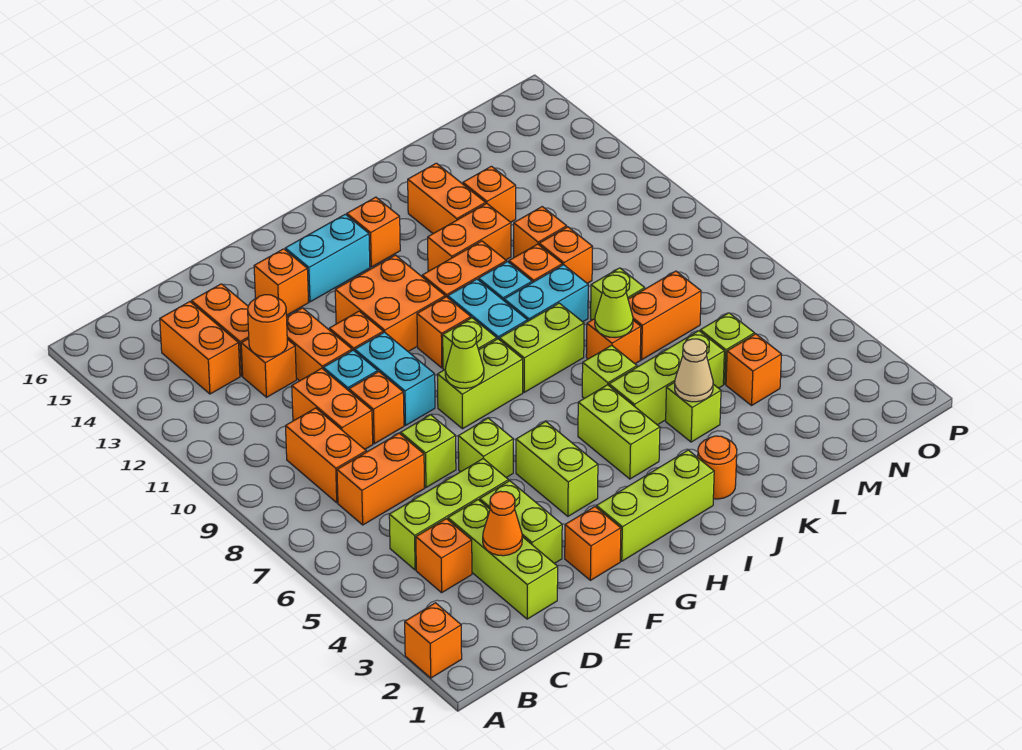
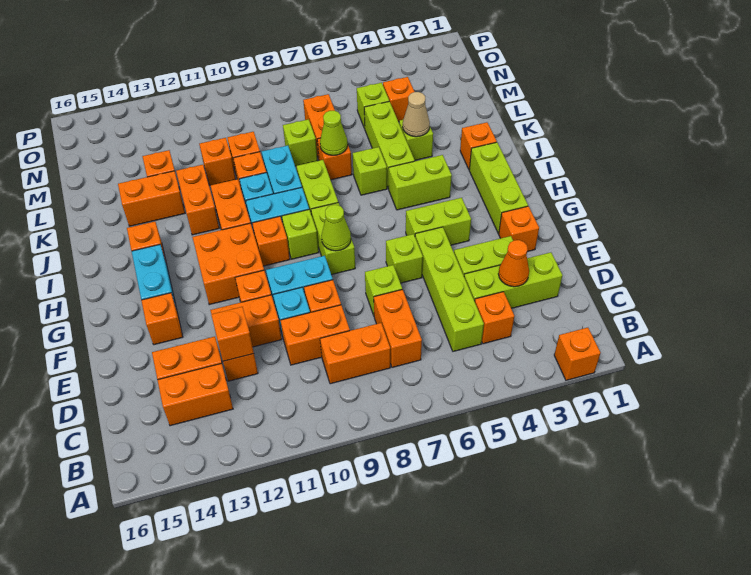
lime 1x3 brick [389,459,509,570] -> lime 1x4 brick [415,227,484,351]
orange 1x1 round brick [248,295,287,357] -> orange 1x1 brick [211,307,254,361]
orange 1x1 round brick [698,436,737,499] -> orange 1x1 brick [460,122,497,170]

